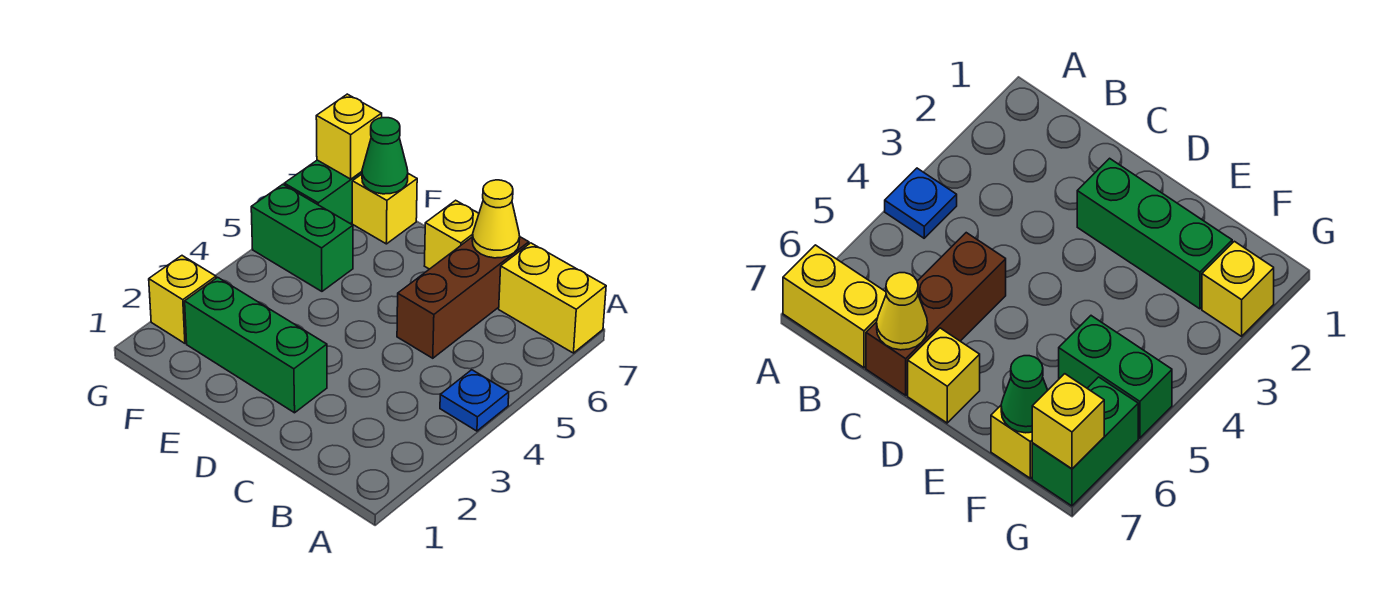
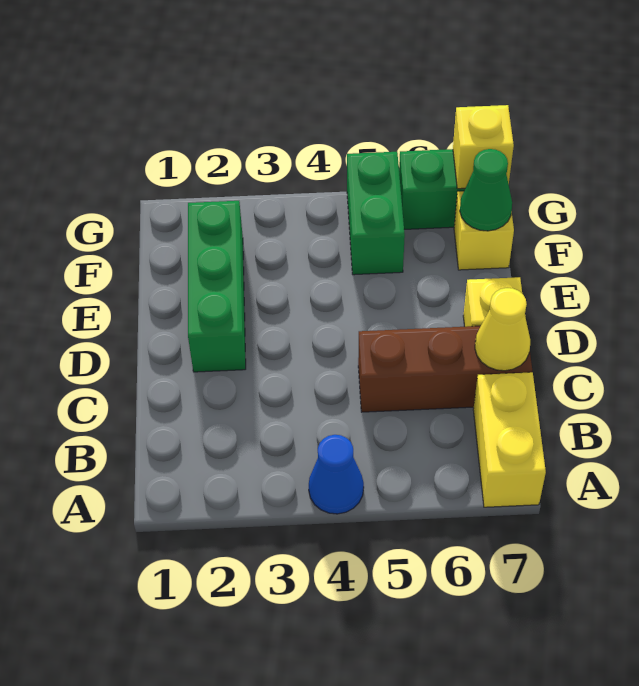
blue 1x1 plate [440,370,509,431] -> blue 1x1 cone [309,435,364,514]
yellow 1x1 brick [149,256,216,343] -> none

